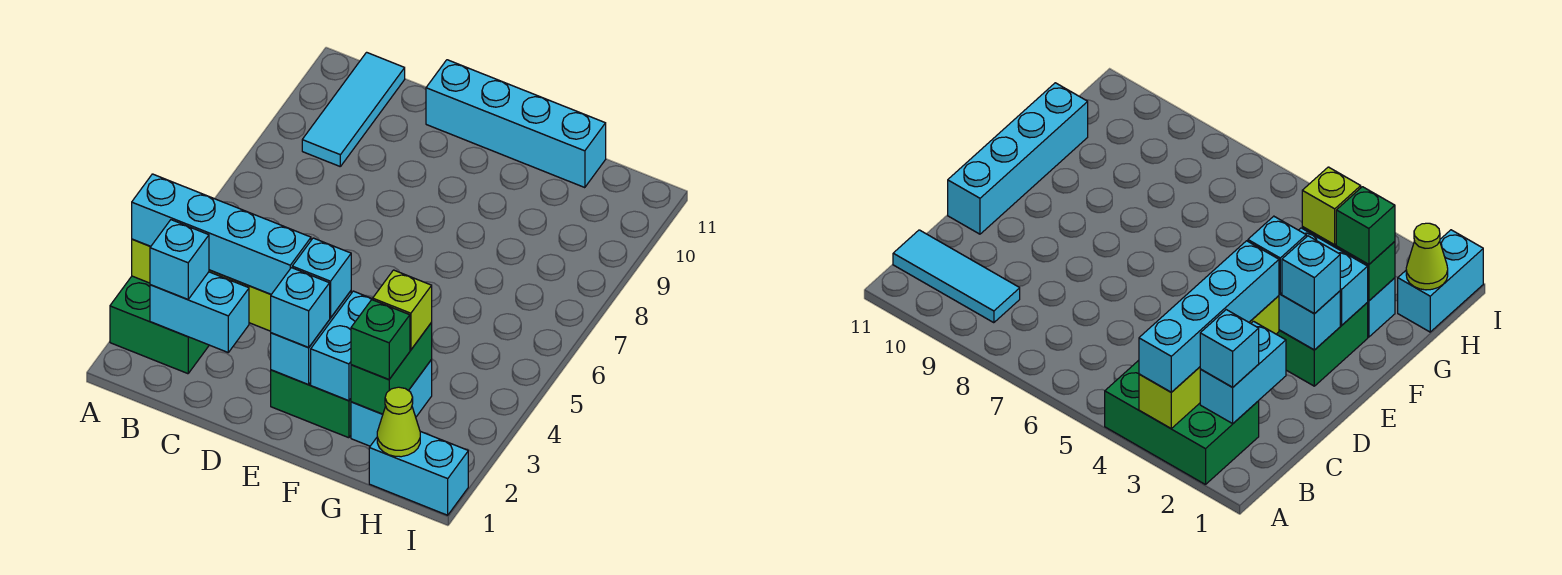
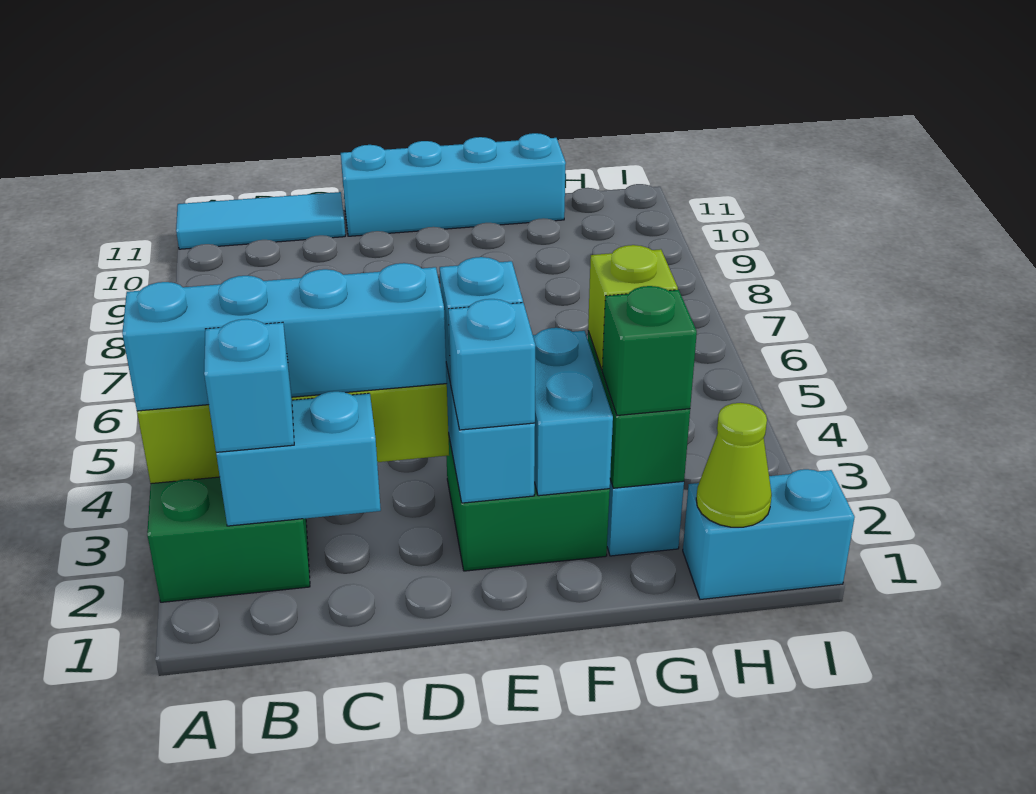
cyan 1x3 tile [302,52,405,166] -> cyan 1x3 tile turned to [176,192,345,249]

